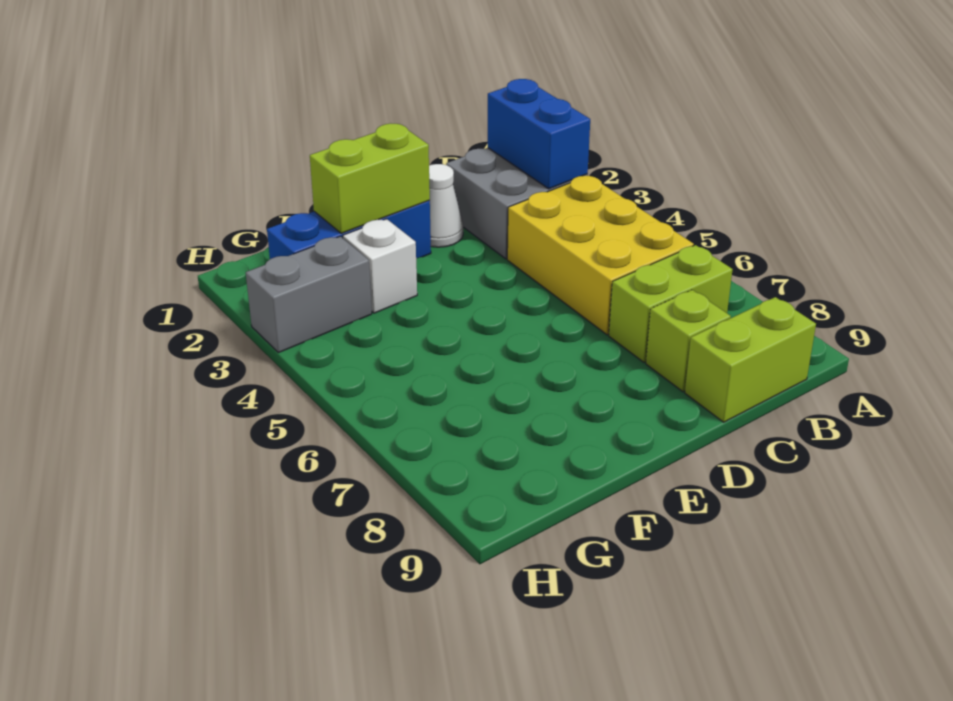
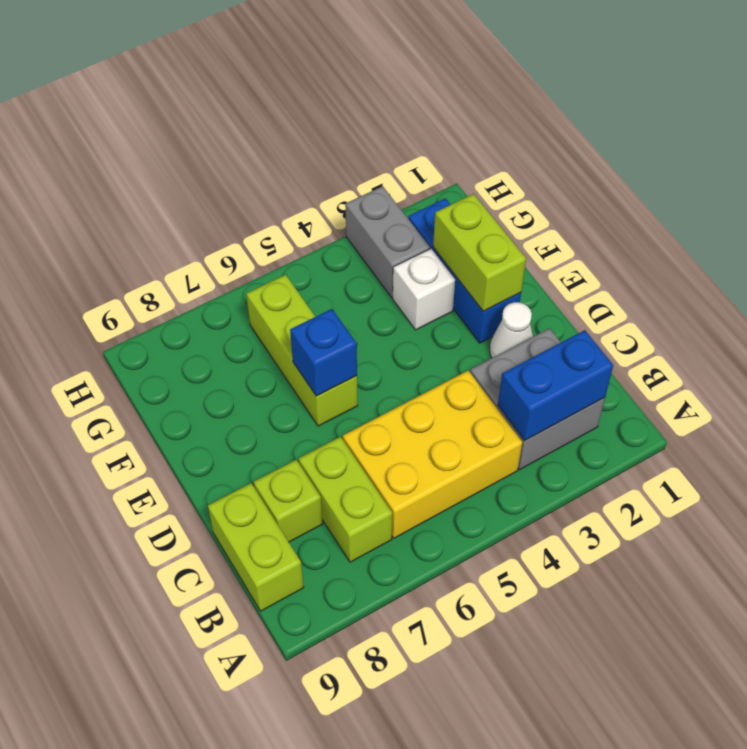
none -> lime 1x3 brick [246,275,358,426]
none -> blue 1x1 brick [290,309,357,396]

